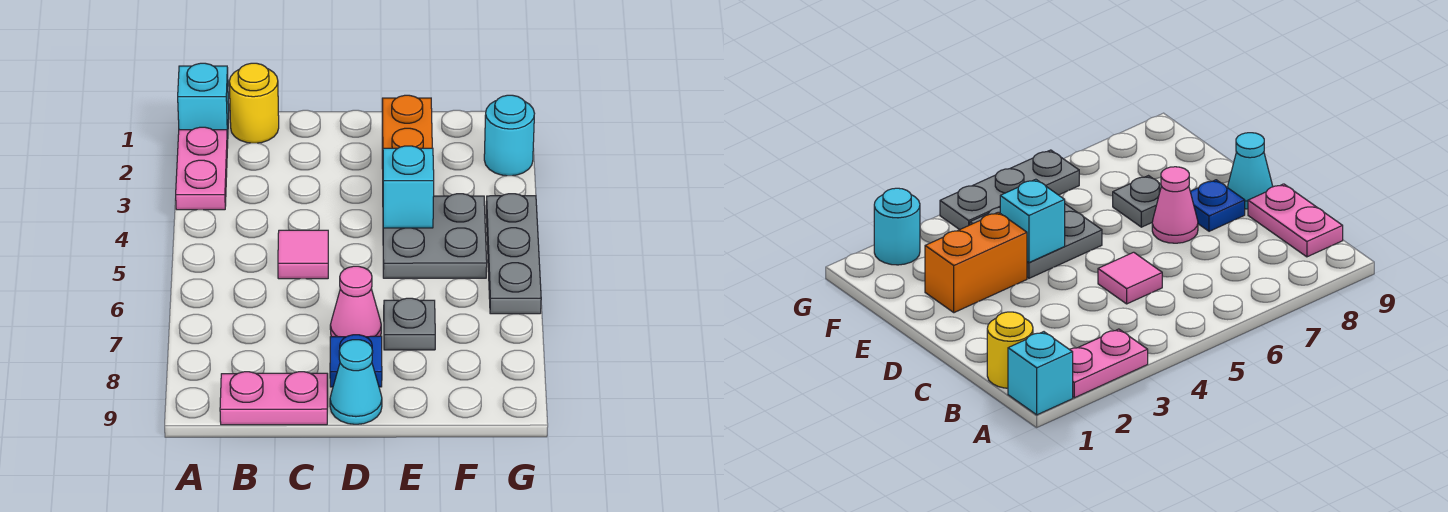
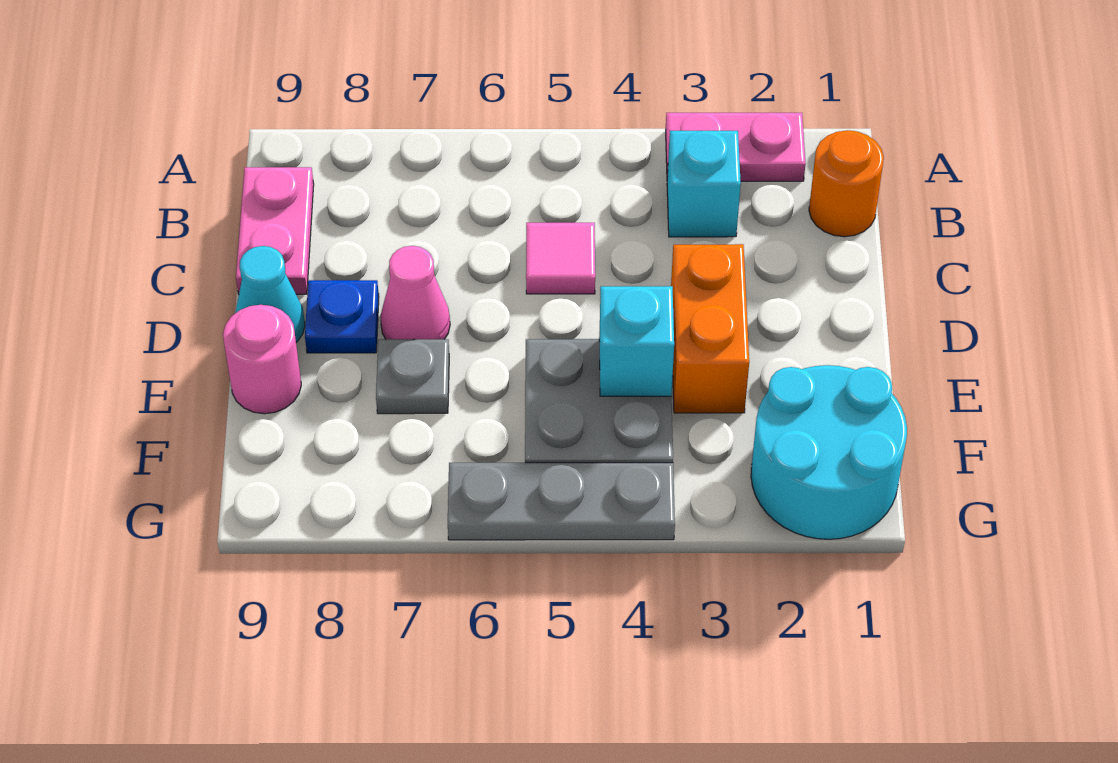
cyan 1x1 brick [178,63,229,140] -> cyan 1x1 brick moved to [667,131,741,237]
yellow 1x1 round brick [229,63,279,143] -> orange 1x1 round brick [809,130,884,237]
orange 1x2 brick [382,95,432,169] -> orange 1x2 brick turned to [671,244,749,413]
none -> pink 1x1 round brick [223,305,301,414]
cyan 1x1 round brick [484,95,535,176] -> cyan 2x2 round brick [751,365,907,539]

